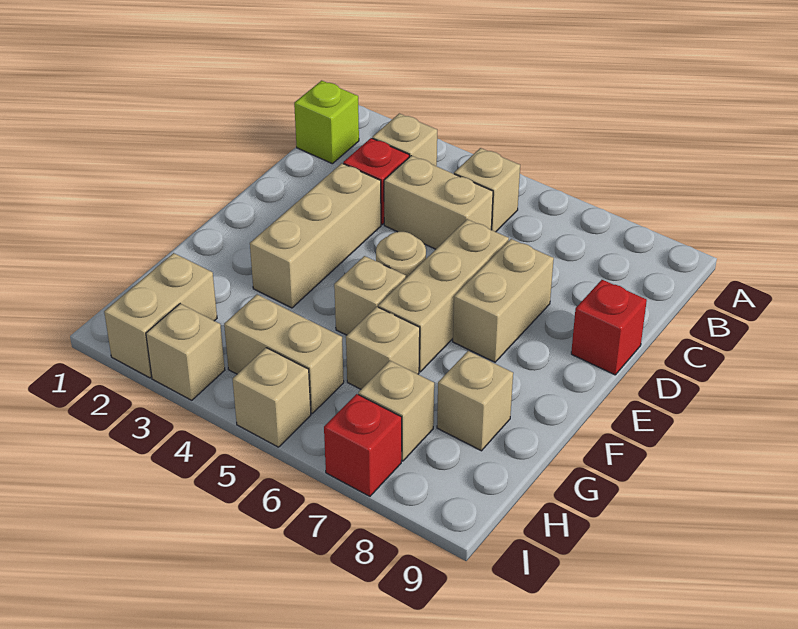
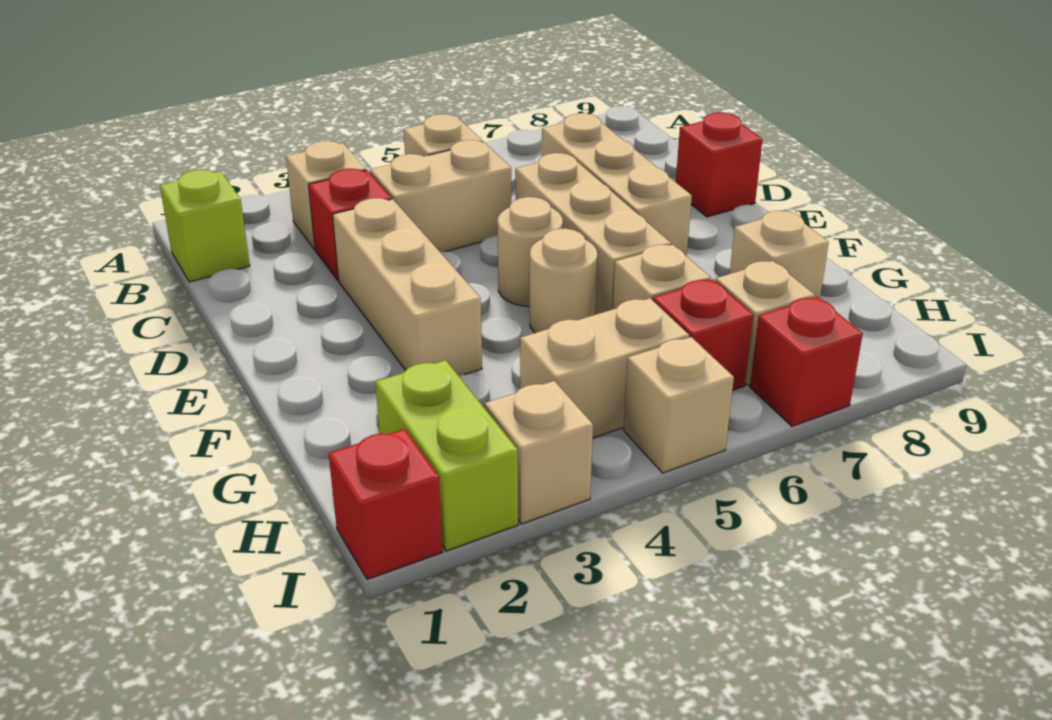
tan 1x2 brick [453,239,554,362] -> tan 1x3 brick [542,113,692,256]
tan 1x1 brick [334,256,406,335] -> tan 1x1 round brick [530,229,597,333]
tan 1x2 brick [104,253,217,378] -> lime 1x2 brick [376,360,518,551]
none -> red 1x1 brick [653,279,753,390]
none -> red 1x1 brick [329,429,442,580]

